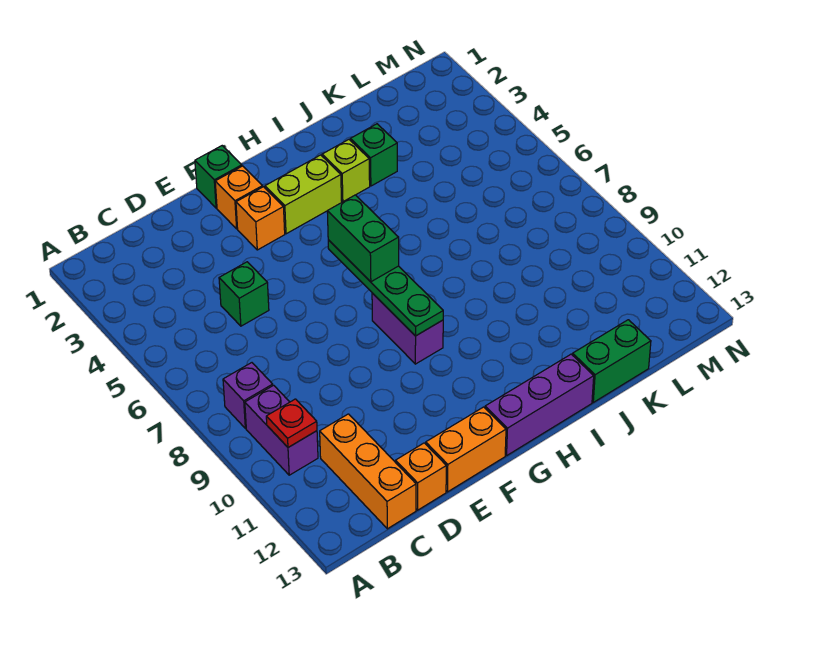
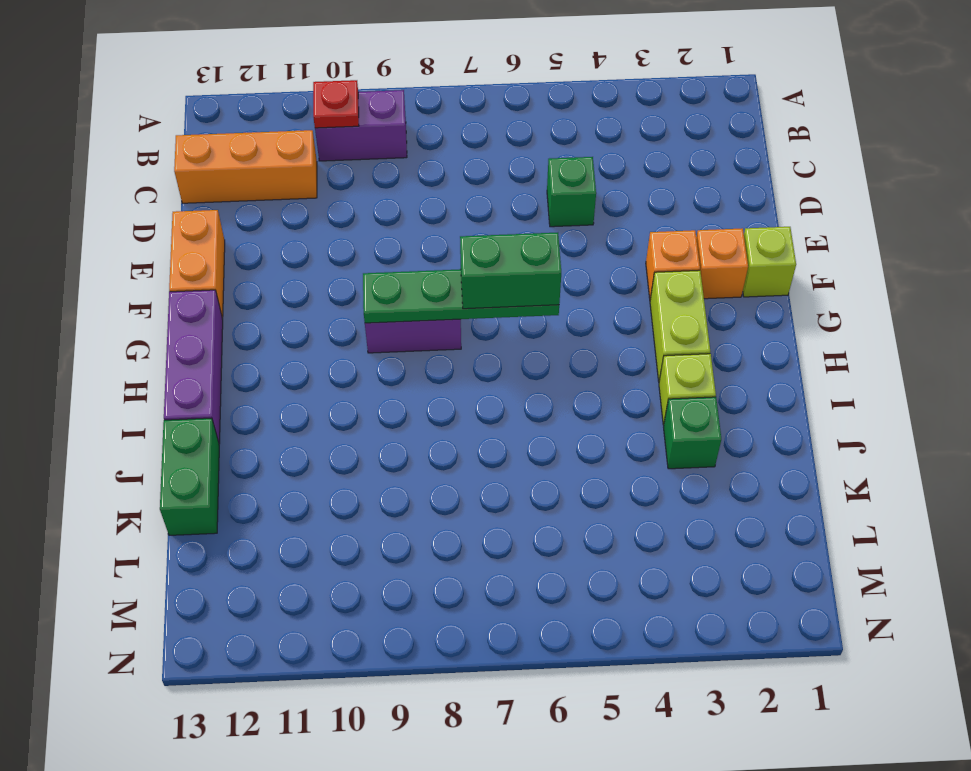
purple 1x1 brick [223,363,273,428] -> none
orange 1x1 brick [396,443,446,510] -> none
green 1x1 brick [195,146,242,208] -> lime 1x1 brick [743,227,796,297]

